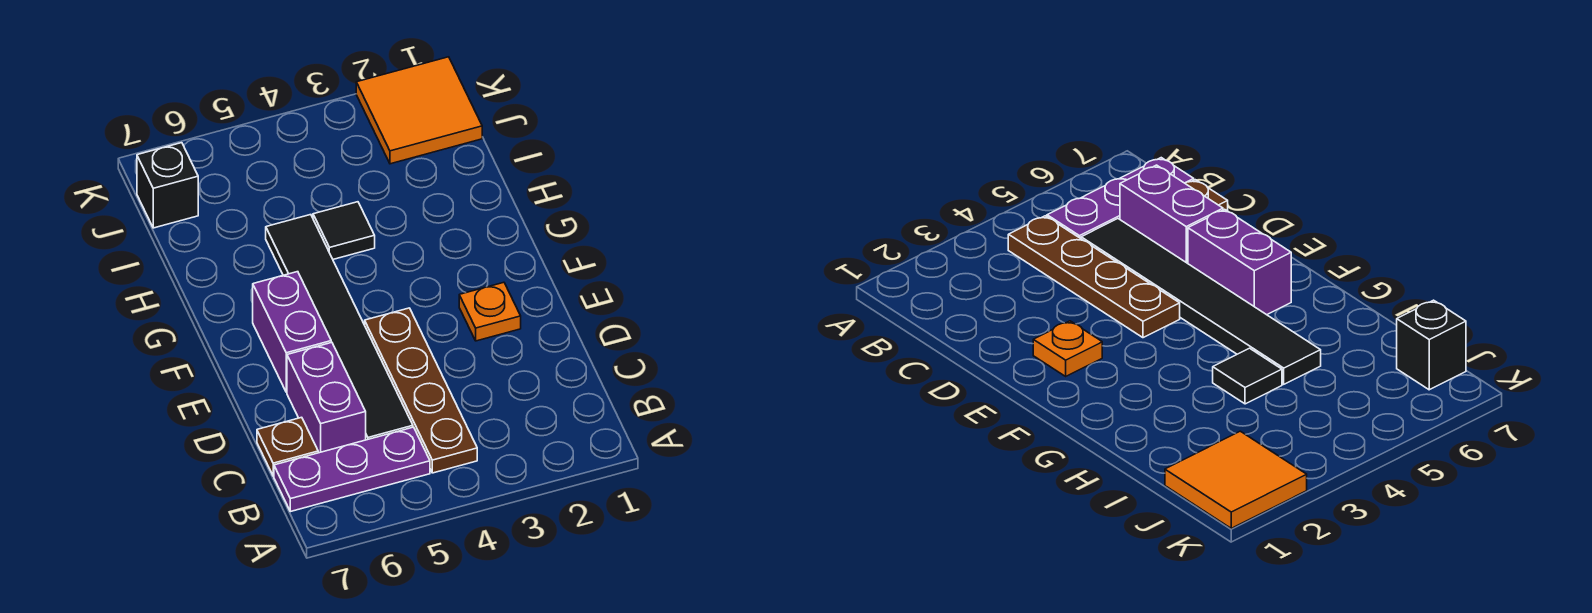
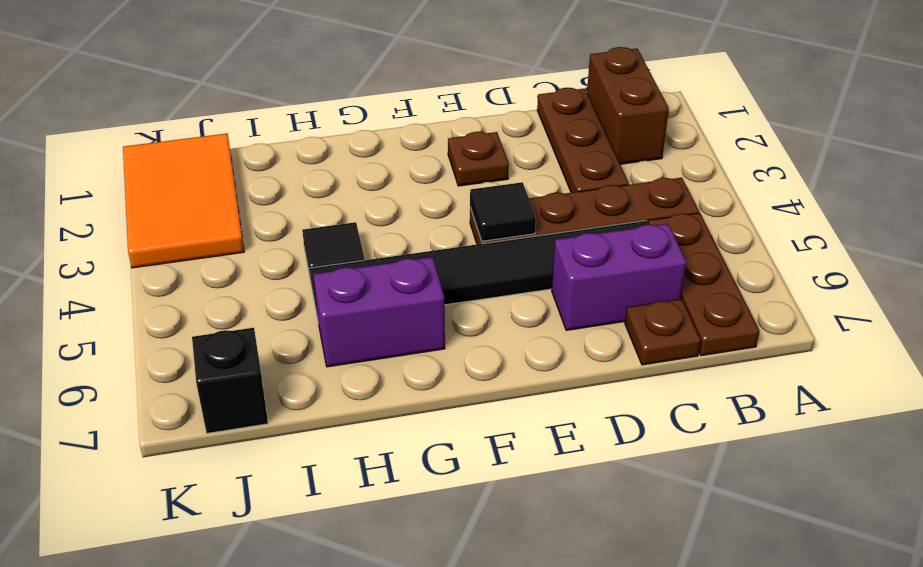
none -> brown 1x2 brick [587,47,669,164]
purple 1x3 plate [274,427,430,512] -> brown 1x3 plate [648,213,760,356]
none -> brown 1x3 plate [537,88,629,193]
orange 1x1 plate [459,282,521,341] -> brown 1x1 plate [448,132,509,186]
none -> black 1x1 tile [470,182,536,241]
purple 1x2 brick [253,272,331,392] -> purple 1x2 brick moved to [314,257,445,367]
orange 2x2 tile [356,57,482,164] -> orange 2x3 tile [123,134,244,268]

